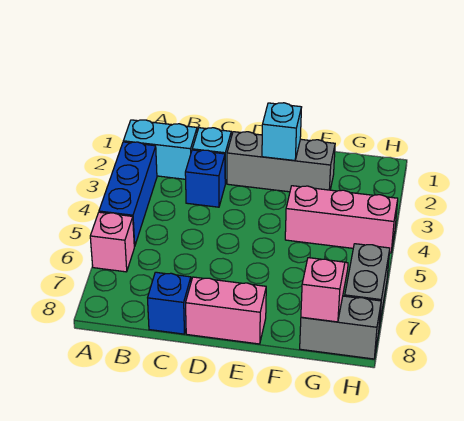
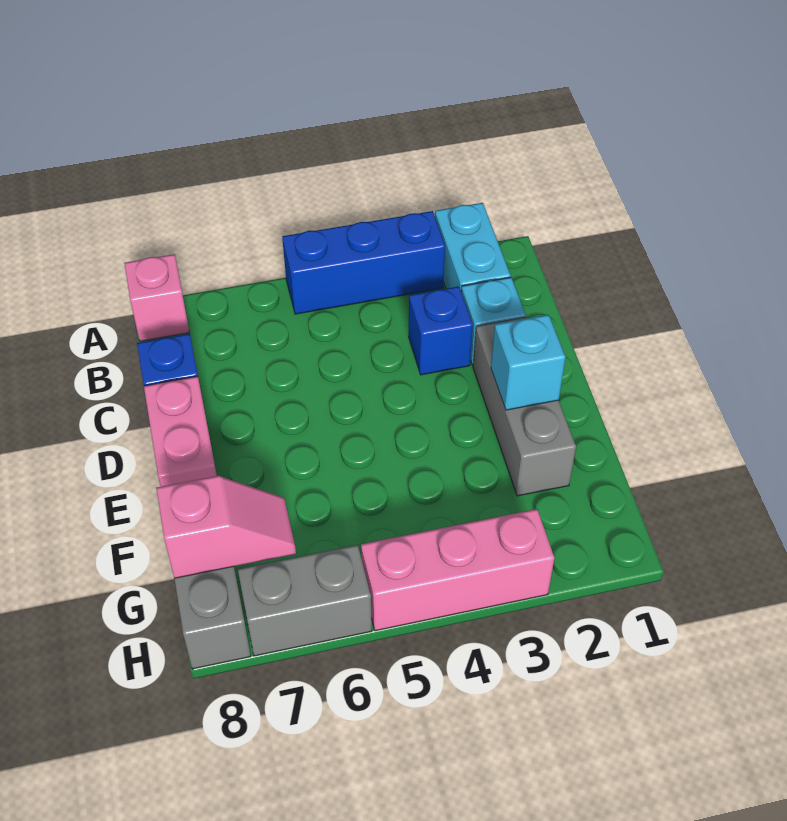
pink 1x1 brick [90,212,135,272] -> pink 1x1 brick moved to [124,254,189,341]
pink 1x3 brick [285,186,398,253] -> pink 1x3 brick turned to [361,509,554,631]

